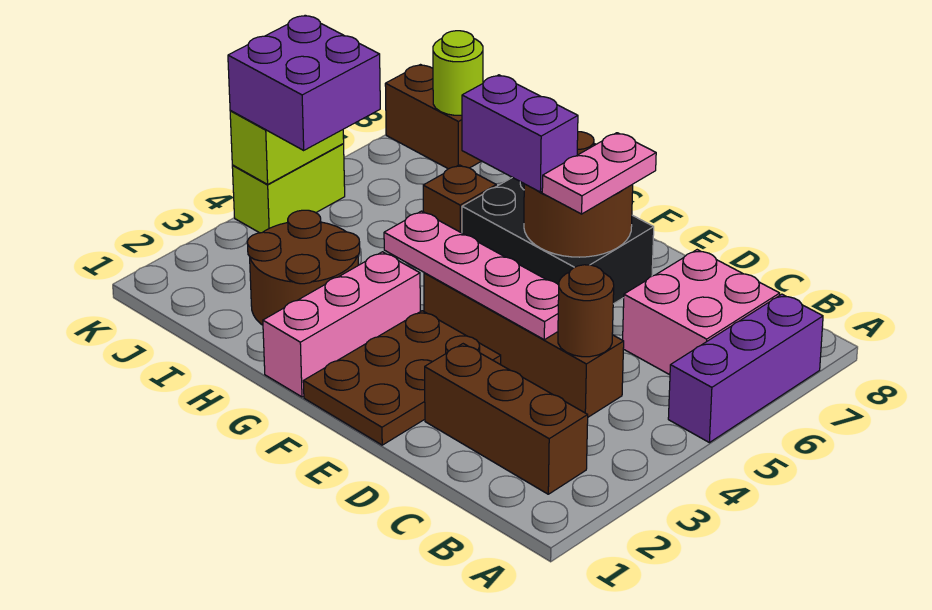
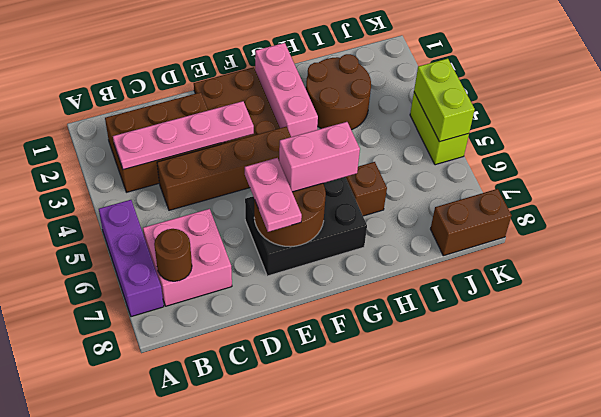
brown 1x3 brick [425,344,588,494] -> brown 2x3 brick [105,92,221,192]
brown 1x1 round brick [558,265,614,357] -> brown 1x1 round brick moved to [154,229,192,281]
pink 1x4 plate [384,211,559,340] -> pink 1x4 plate moved to [113,101,254,170]
purple 1x2 brick [462,75,578,192] -> pink 1x2 brick [279,122,360,192]
purple 2x2 brick [228,15,380,150] -> none
lime 1x1 round brick [433,31,483,115] -> none

